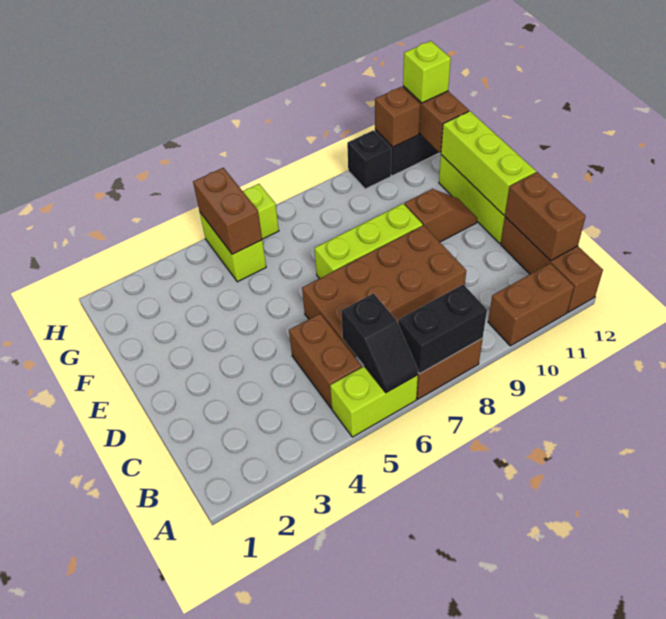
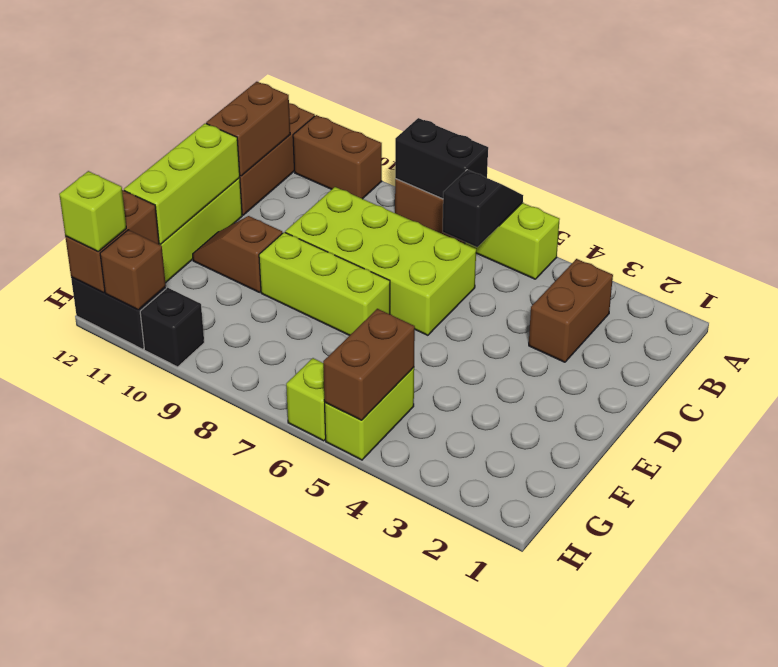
brown 1x2 brick [289,314,362,408] -> brown 1x2 brick moved to [529,259,613,362]
brown 2x4 brick [302,225,466,357] -> lime 2x4 brick [285,187,476,335]

